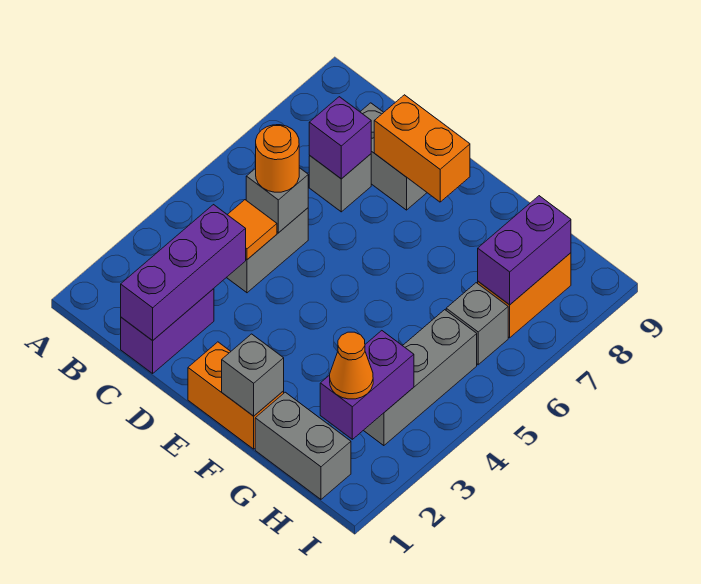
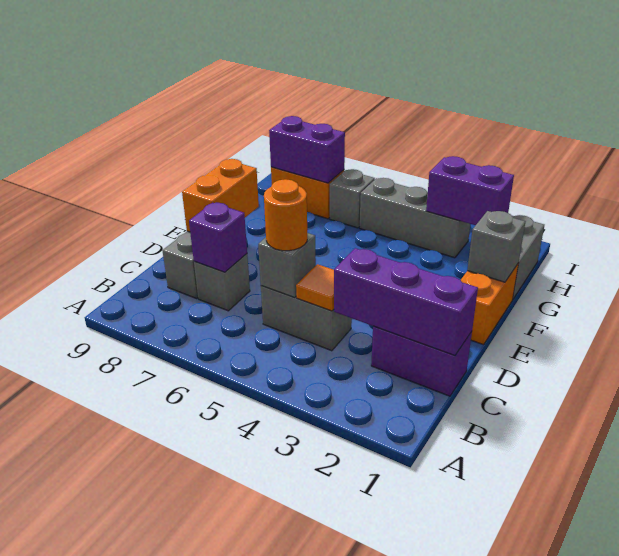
orange 1x1 cone [330,332,373,399] -> none

